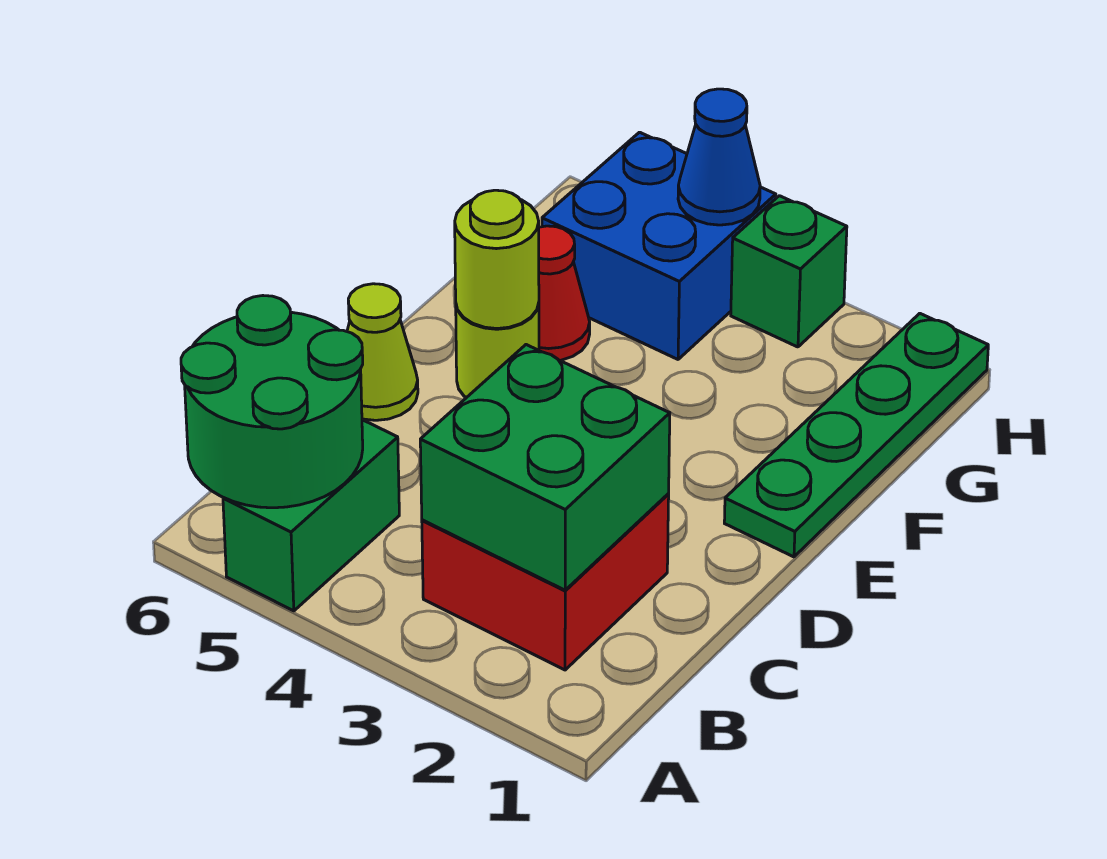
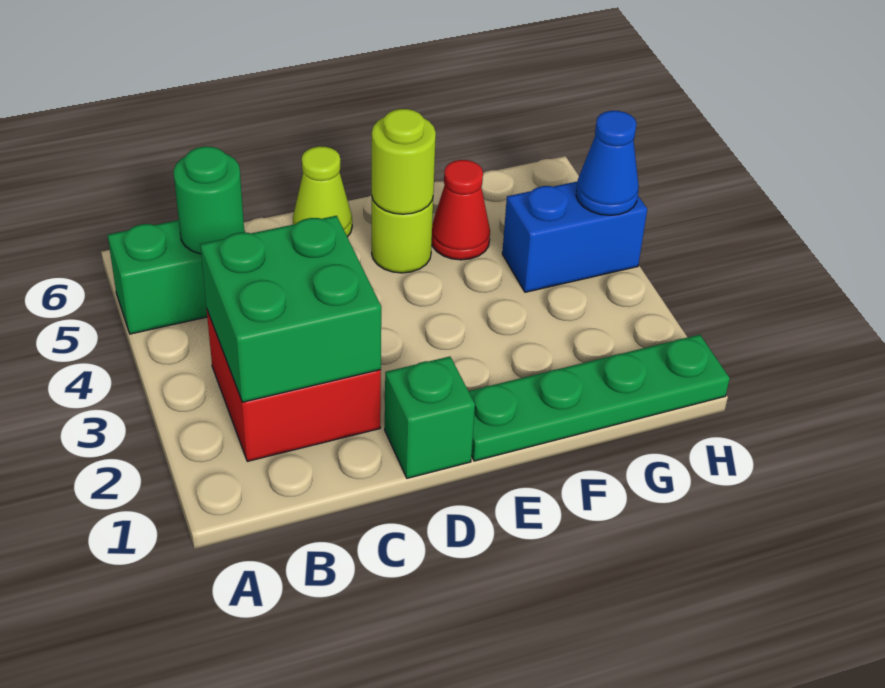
green 2x2 round brick [181,296,363,508] -> green 1x1 round brick [173,146,244,254]
blue 2x2 brick [542,132,776,359] -> blue 1x2 brick [502,181,647,292]
green 1x1 brick [731,196,847,347] -> green 1x1 brick moved to [385,357,475,478]

